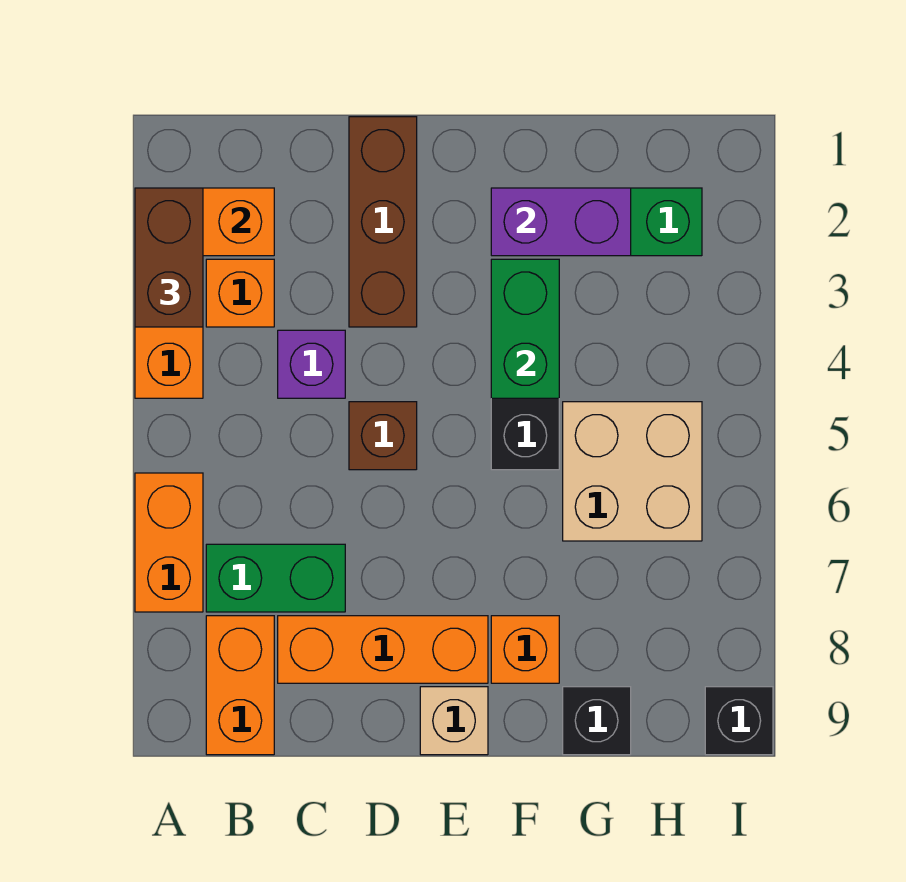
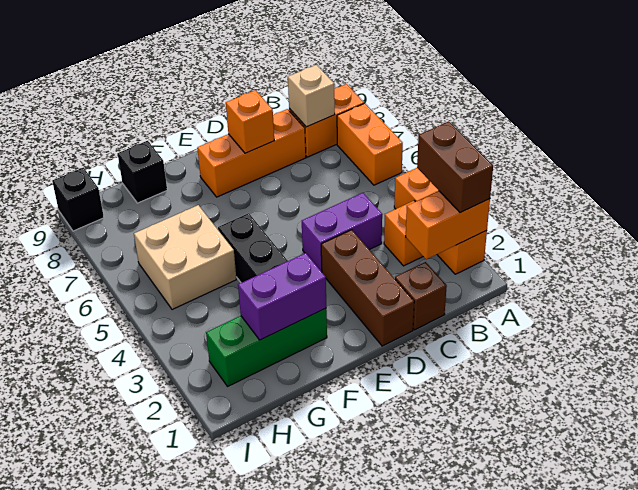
green 1x2 brick [206,544,345,612] -> none
orange 1x2 brick [206,616,274,755] -> orange 1x2 brick turned to [289,84,364,157]
purple 1x1 brick [278,330,345,398] -> purple 1x2 brick [302,193,382,272]
brown 1x1 brick [349,402,417,470] -> brown 1x1 brick moved to [395,262,447,330]
tan 1x1 brick [420,687,488,755] -> tan 1x1 brick moved to [288,65,335,127]
green 1x2 brick [491,259,559,398] -> none
orange 1x1 brick [491,616,559,683] -> orange 1x1 brick moved to [226,90,274,153]

